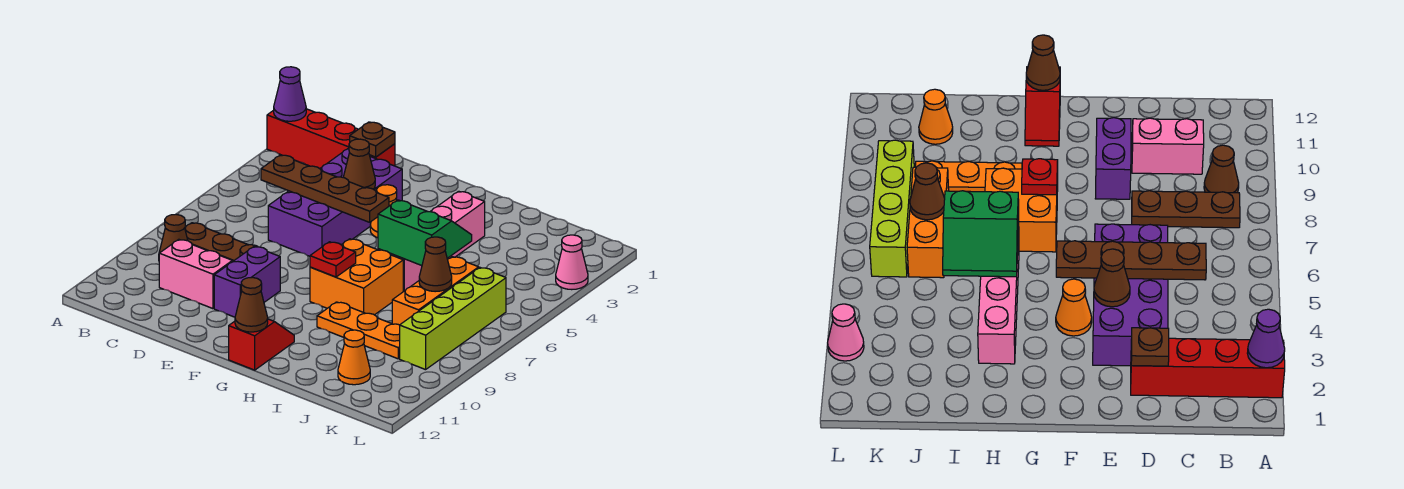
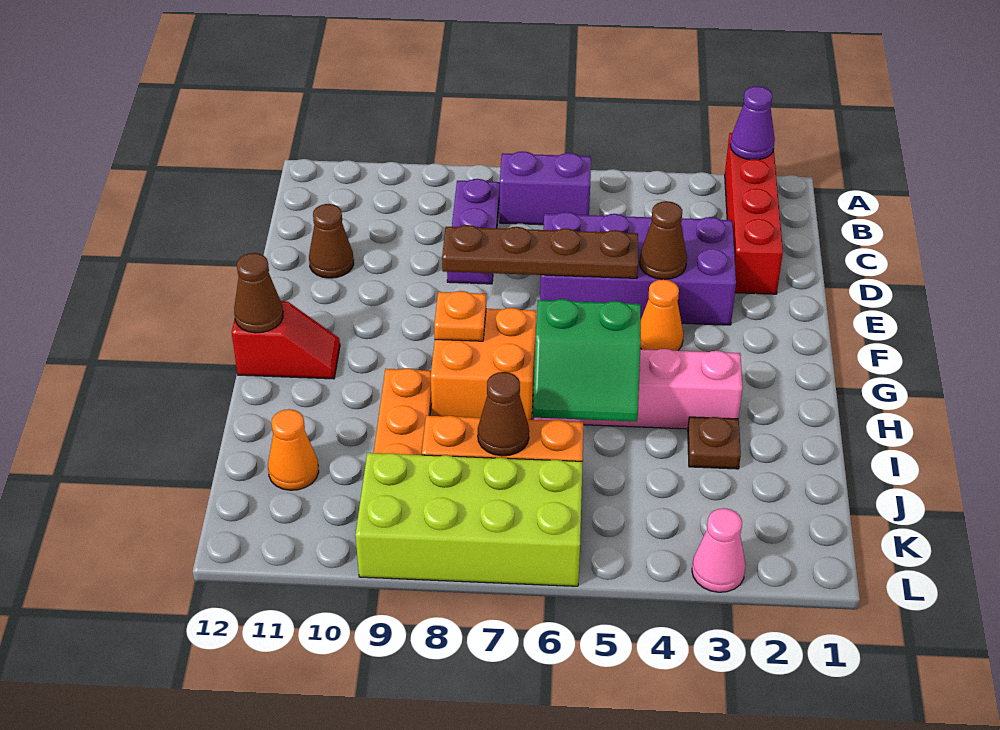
brown 1x3 plate [185,223,258,262] -> purple 1x3 plate [447,179,500,284]
brown 1x1 cone [159,214,188,253] -> brown 1x1 cone moved to [309,204,354,278]
brown 1x4 plate [261,155,389,222] -> brown 1x4 plate turned to [442,225,638,278]
pink 1x2 brick [159,239,232,309] -> none
brown 1x1 plate [350,122,395,157] -> brown 1x1 plate moved to [688,417,741,469]
purple 1x2 brick [214,247,280,317] -> purple 1x2 brick moved to [500,151,591,225]
red 1x1 plate [310,242,356,277] -> orange 1x1 plate [434,291,486,341]
green 2x2 slope [378,200,472,266] -> green 2x2 slope turned to [533,299,641,422]
lime 1x4 brick [400,268,506,370] -> lime 2x4 brick [355,453,583,586]

